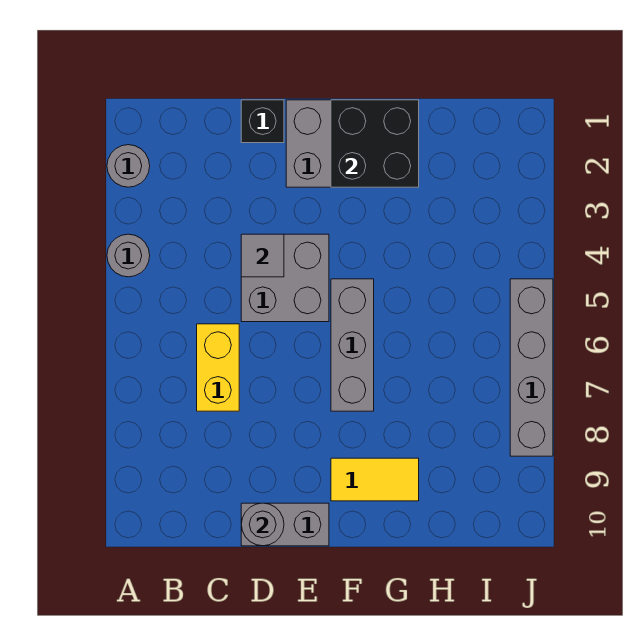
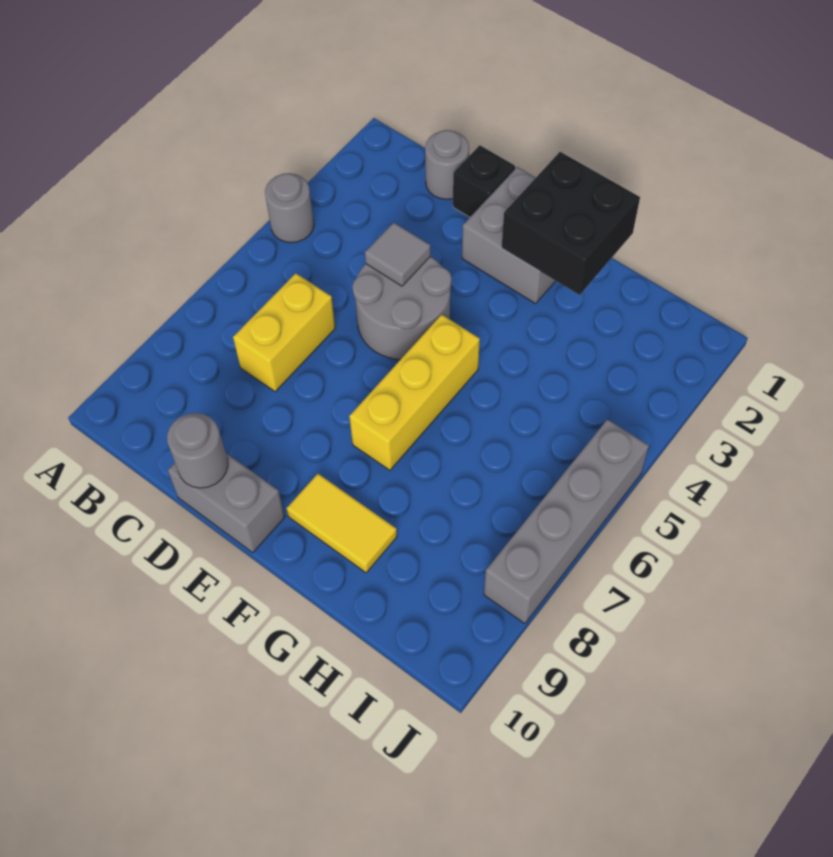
grey 1x1 round brick [107,145,150,187] -> grey 1x1 round brick moved to [425,130,469,199]
grey 2x2 brick [241,234,329,322] -> grey 2x2 round brick [353,257,452,360]
grey 1x3 brick [331,279,374,411] -> yellow 1x3 brick [349,315,480,470]

